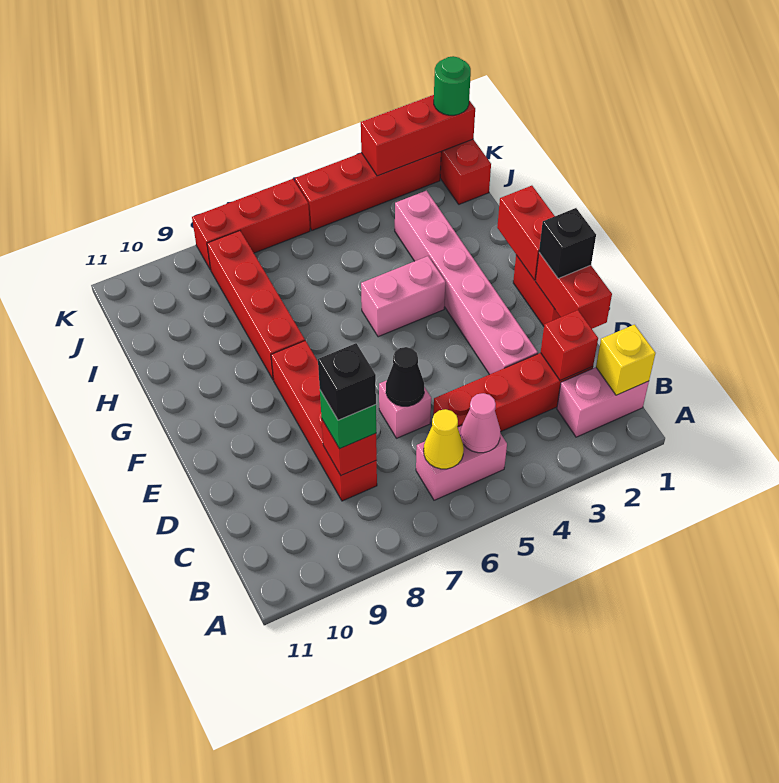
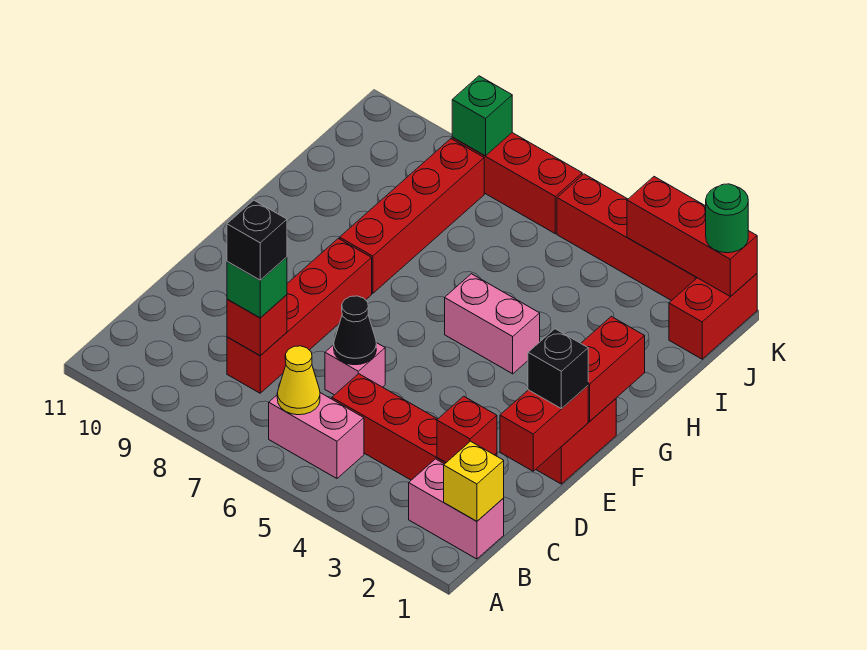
pink 1x1 cone [461,393,500,453] -> none
pink 1x6 brick [395,191,538,375] -> none
none -> green 1x1 brick [452,76,512,156]

